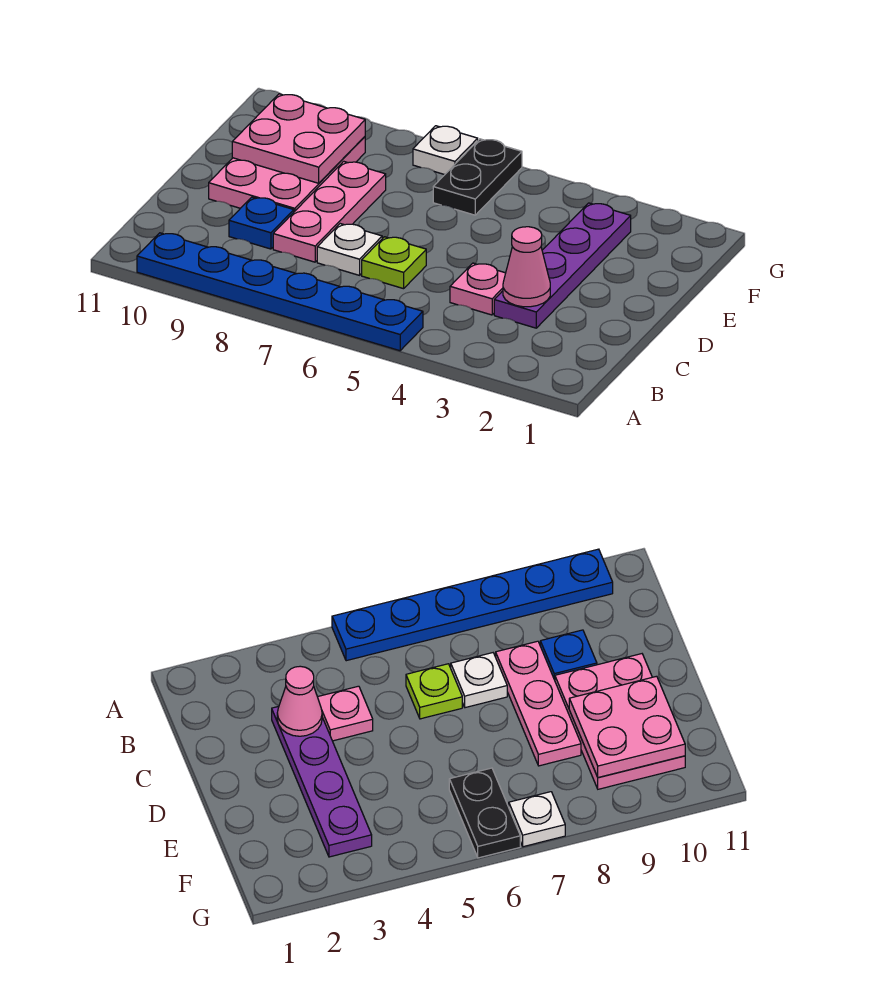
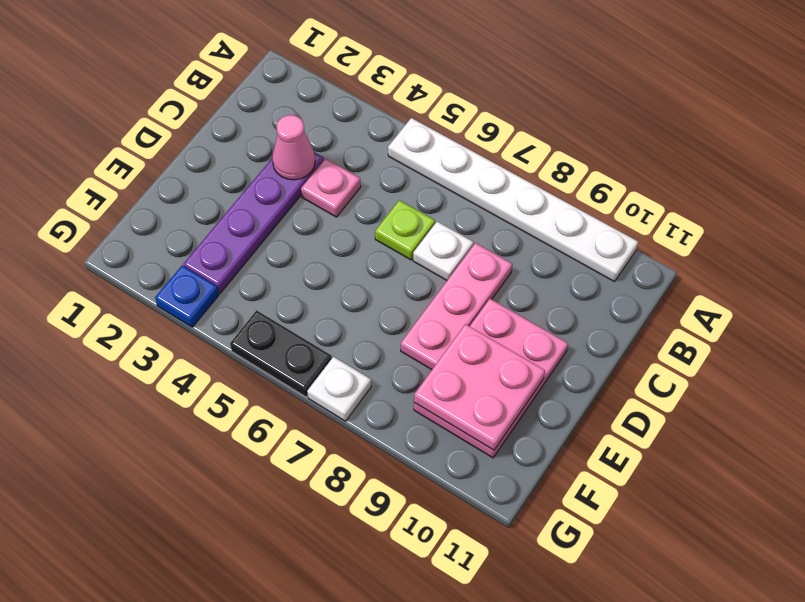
blue 1x6 plate [137,233,423,351] -> white 1x6 plate [388,118,638,282]
blue 1x1 plate [229,197,294,249] -> blue 1x1 plate moved to [155,266,219,327]
black 1x2 plate [433,139,522,215] -> black 1x2 plate turned to [230,310,332,397]

